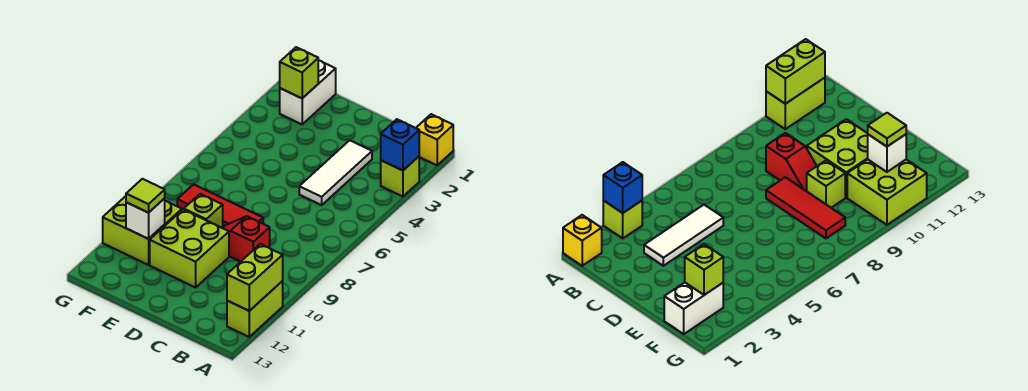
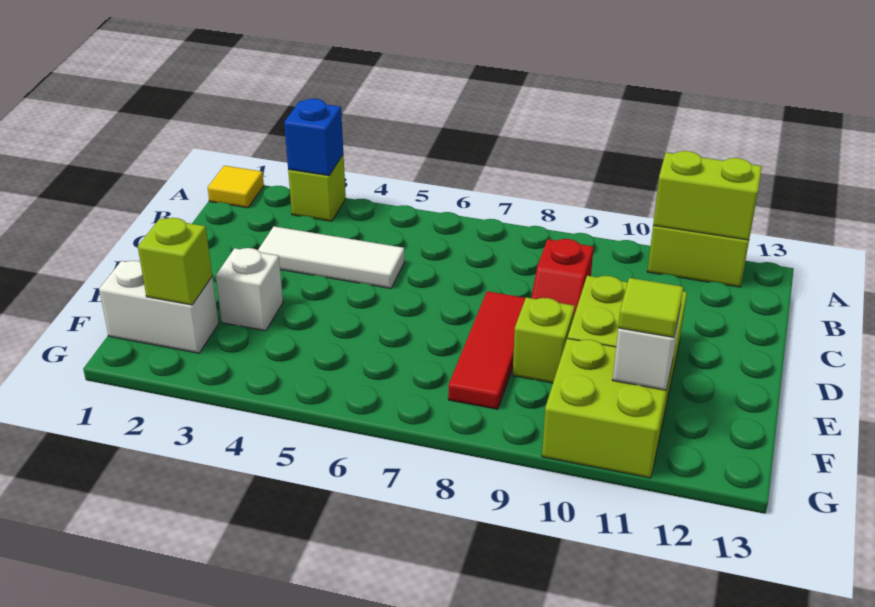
yellow 1x1 brick [416,114,453,165] -> yellow 1x1 tile [208,166,264,208]
none -> white 1x1 brick [216,248,283,331]

